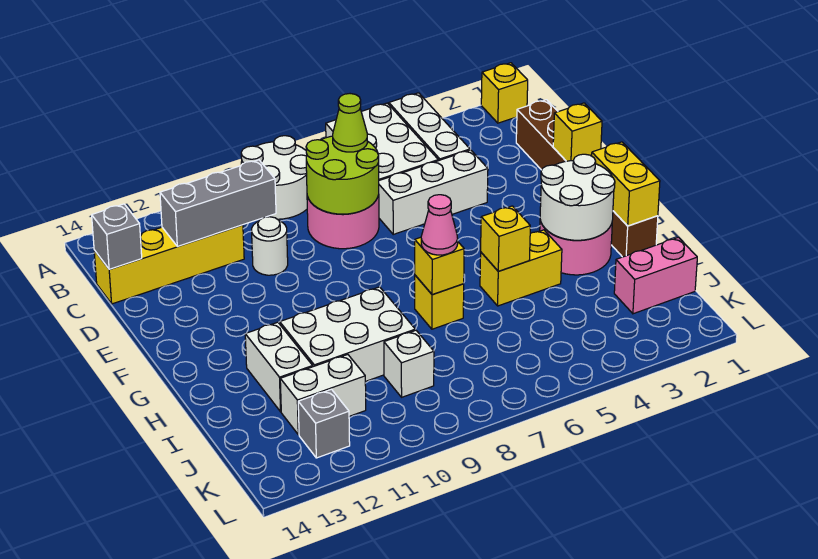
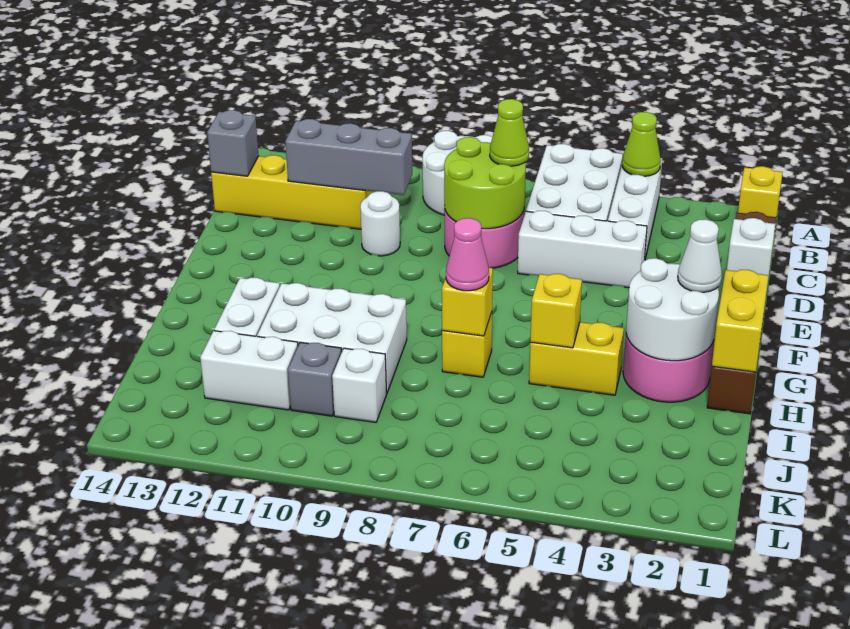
none -> lime 1x1 cone [622,112,661,176]
yellow 1x1 brick [553,103,602,161] -> white 1x1 brick [727,218,776,275]
none -> white 1x1 cone [678,219,722,292]
pink 1x2 brick [614,237,697,314] -> none
grey 1x1 brick [298,389,350,458] -> grey 1x1 brick moved to [288,342,342,416]

